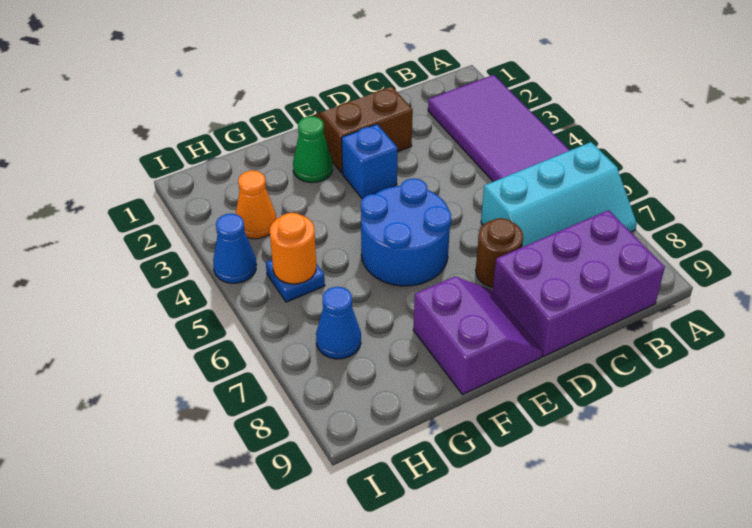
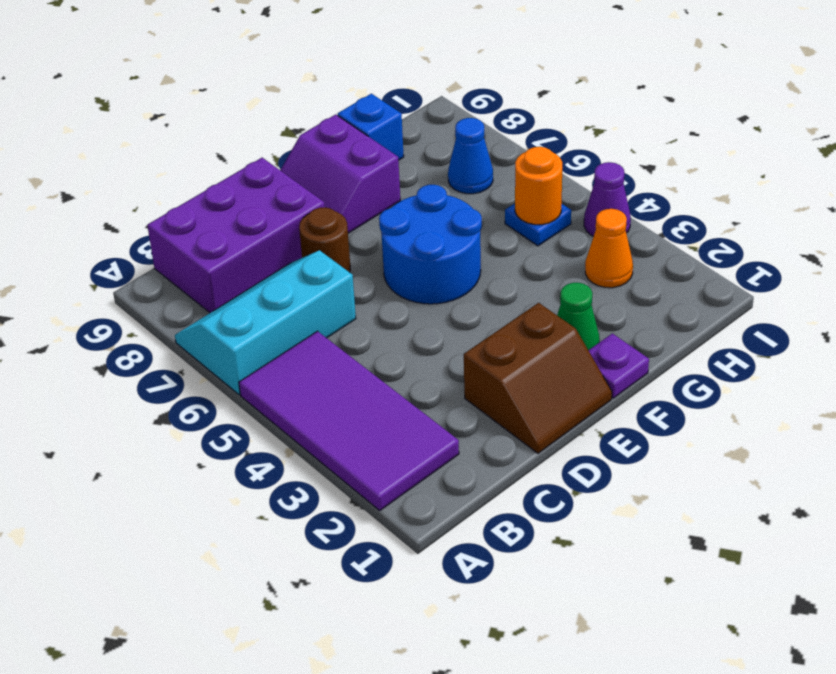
blue 1x1 brick [342,124,398,199] -> blue 1x1 brick moved to [338,94,404,160]
none -> purple 1x1 plate [588,333,649,398]
blue 1x1 cone [213,214,257,283] -> purple 1x1 cone [584,162,631,236]

